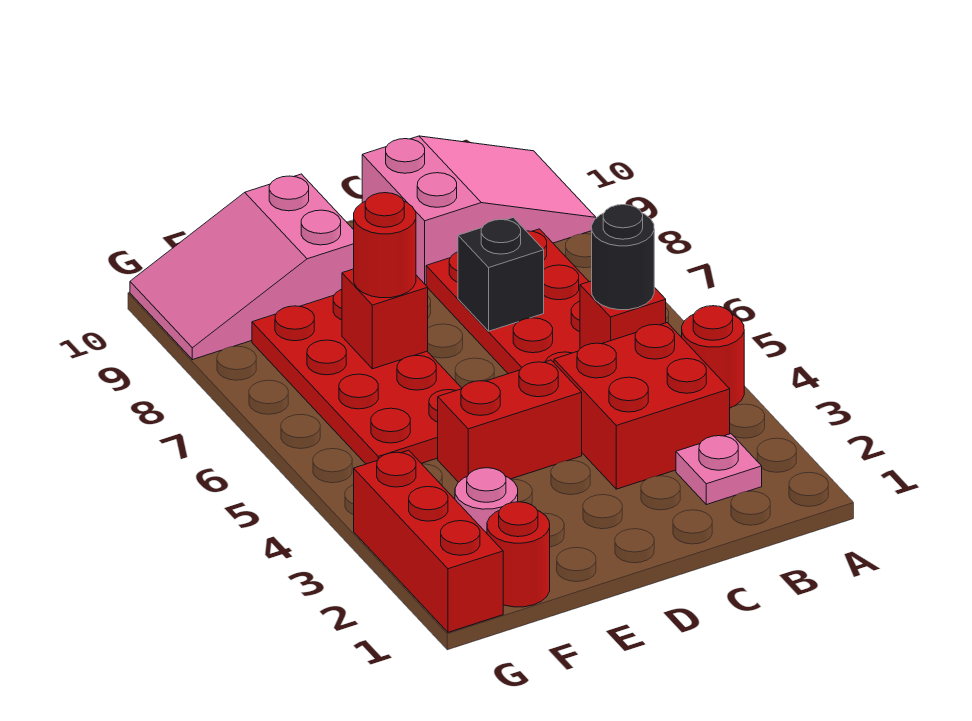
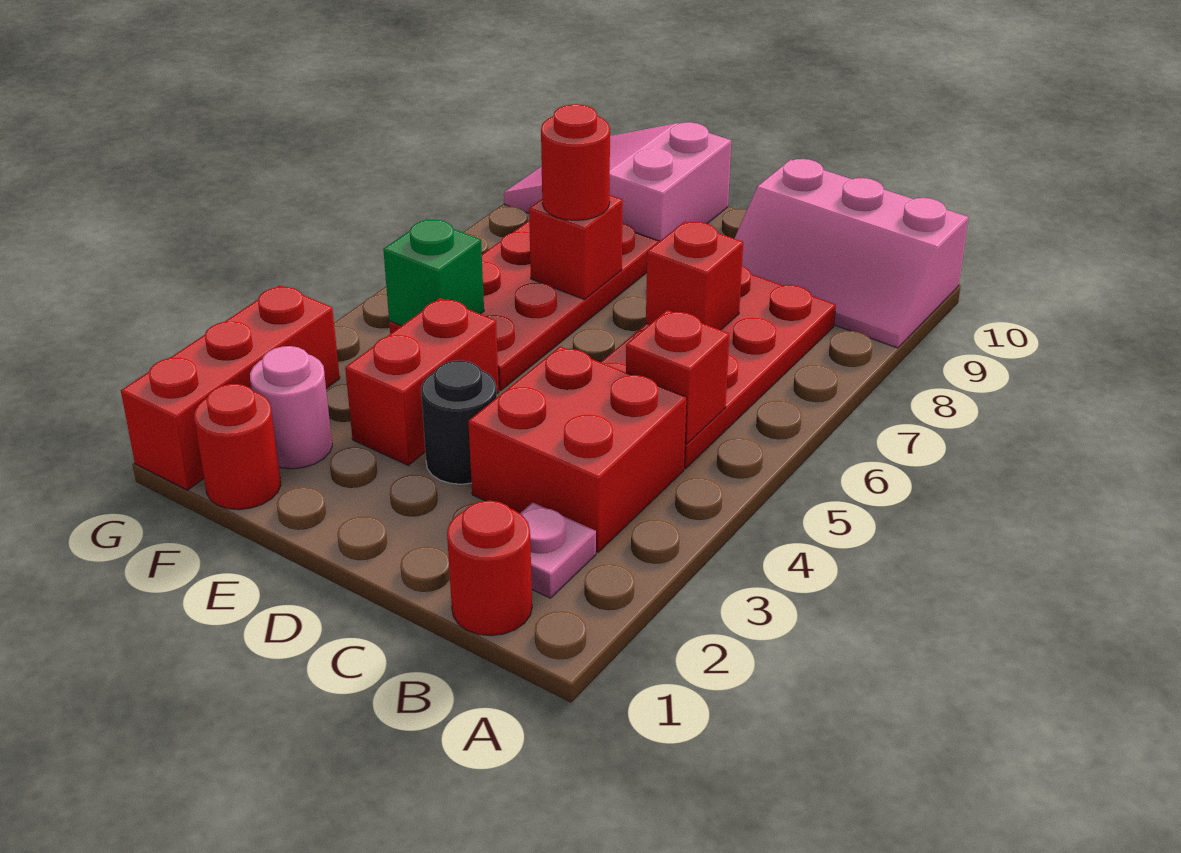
red 1x1 round brick [682,306,744,408] -> red 1x1 round brick moved to [447,501,532,636]
pink 2x3 slope [362,136,596,284] -> pink 2x3 slope turned to [734,159,968,348]
black 1x1 round brick [592,205,654,310] -> black 1x1 round brick moved to [421,360,497,484]
black 1x1 brick [458,217,544,331] -> red 1x1 brick [646,222,743,330]
red 1x2 brick [438,360,582,482] -> red 1x2 brick turned to [345,298,499,465]
none -> green 1x1 brick [383,219,484,326]

